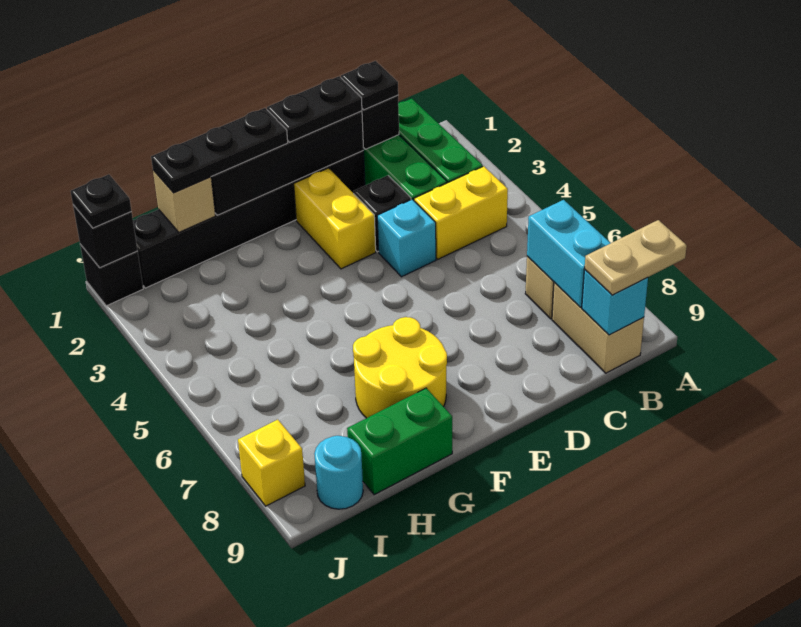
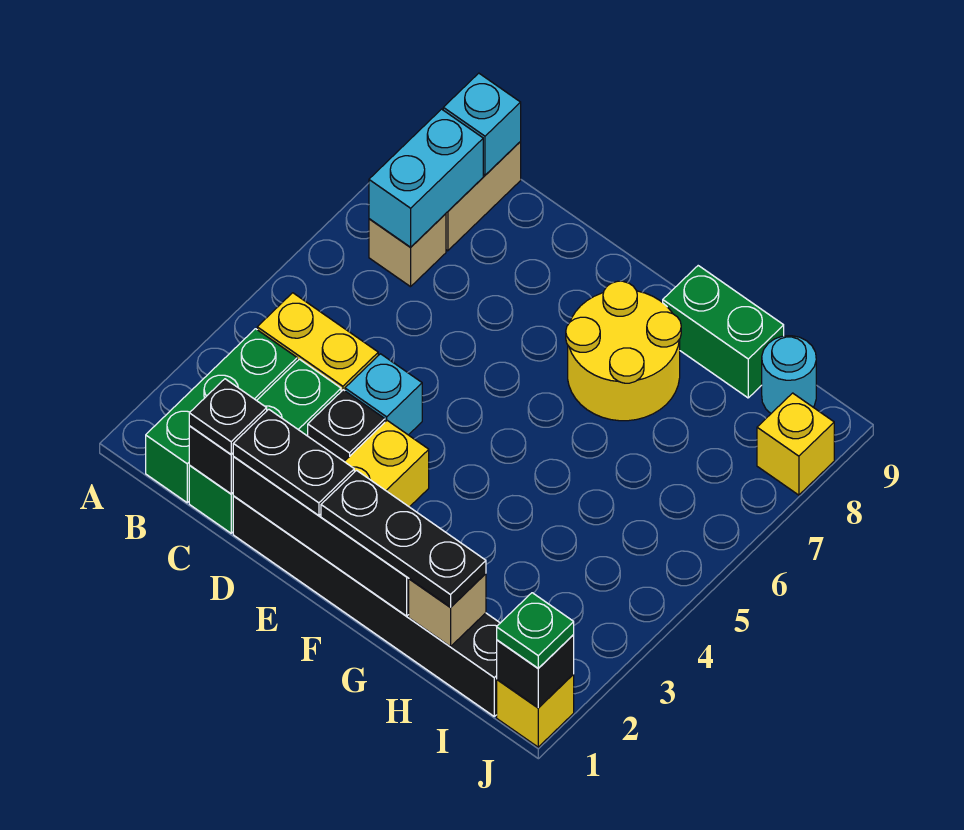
tan 1x2 plate [585,220,687,295] -> none
black 1x1 brick [80,244,143,306] -> yellow 1x1 brick [497,674,574,747]
black 1x1 plate [70,174,131,228] -> green 1x1 plate [497,593,574,668]

